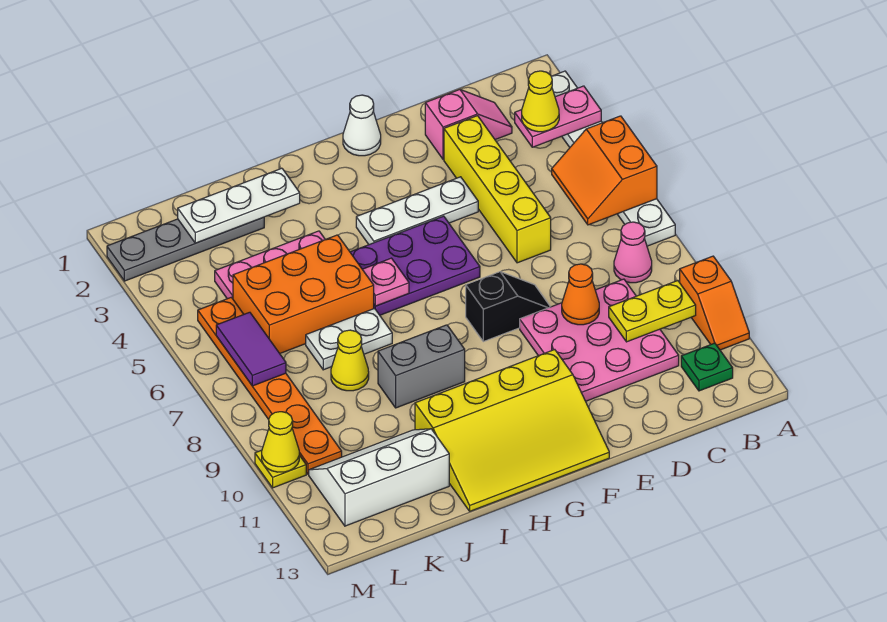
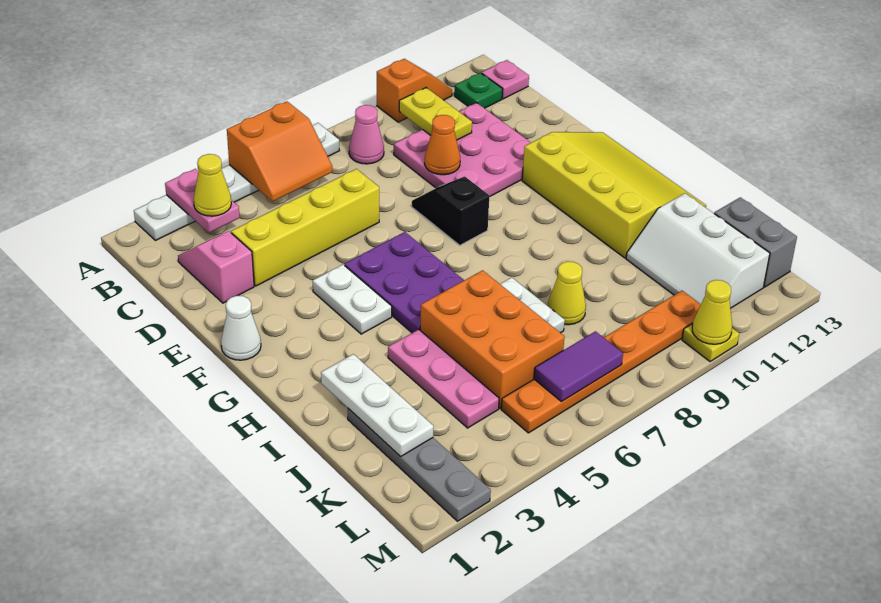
white 1x3 plate [356,177,478,245] -> white 1x2 plate [313,265,392,334]
pink 1x1 plate [362,258,409,306] -> pink 1x1 plate moved to [482,60,529,99]
grey 1x2 brick [378,325,465,408] -> grey 1x2 brick moved to [714,197,797,287]

